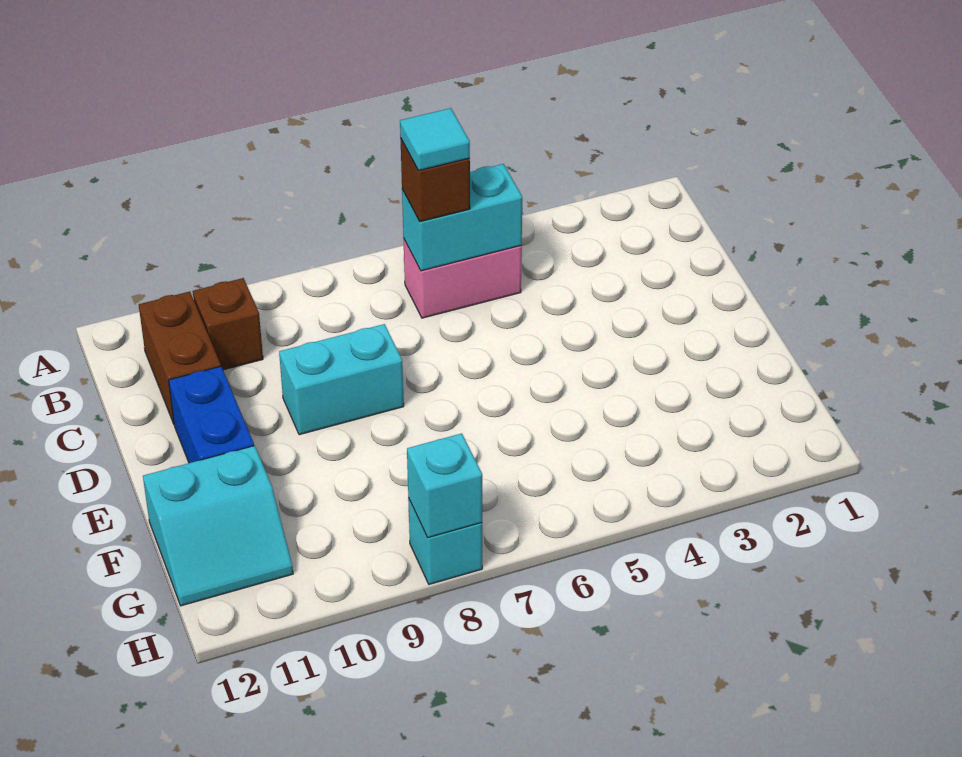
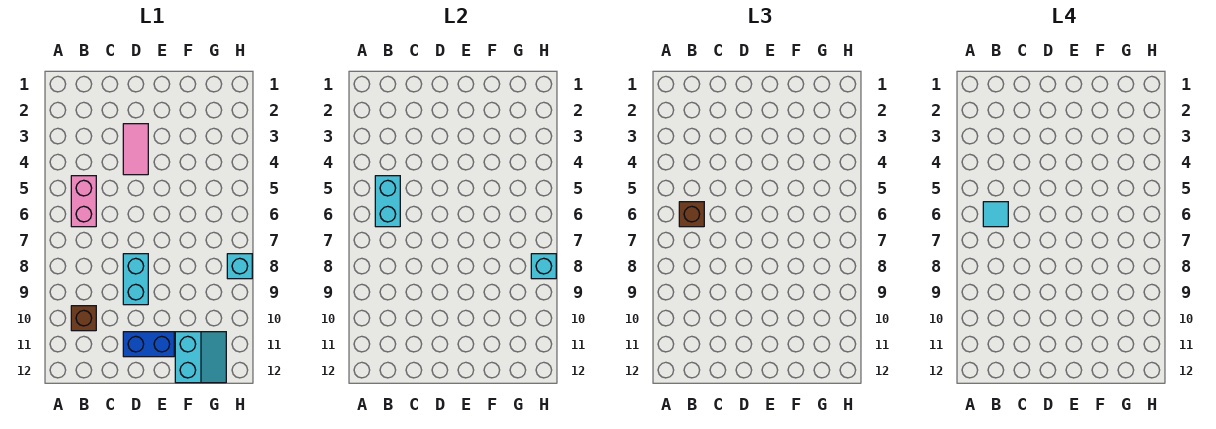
brown 1x2 brick [139,292,221,424] -> none
none -> pink 1x2 tile [123,124,148,175]

